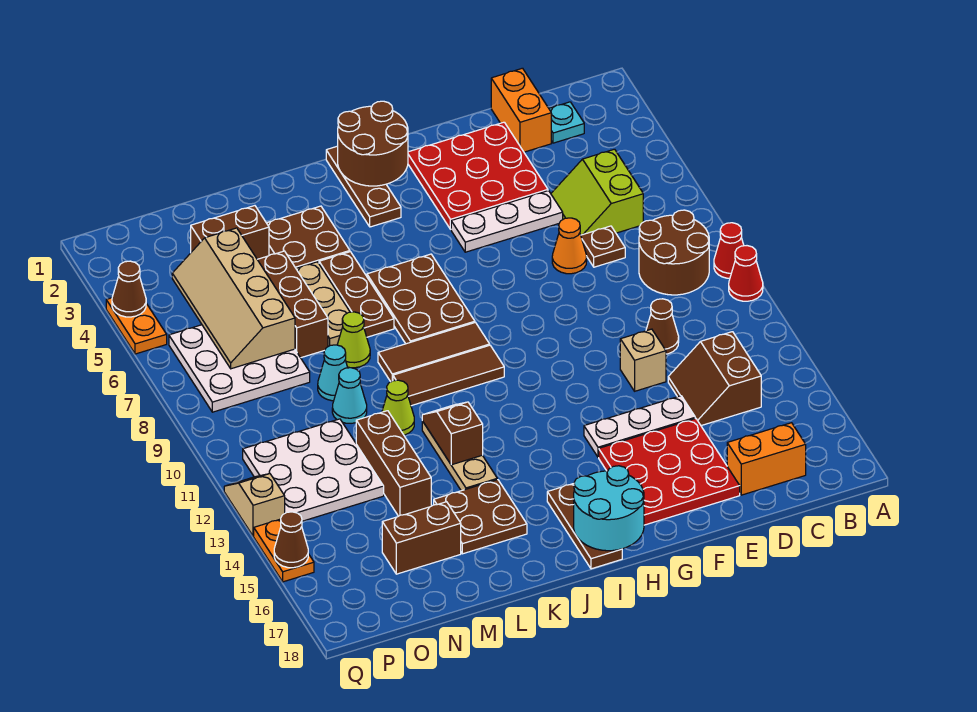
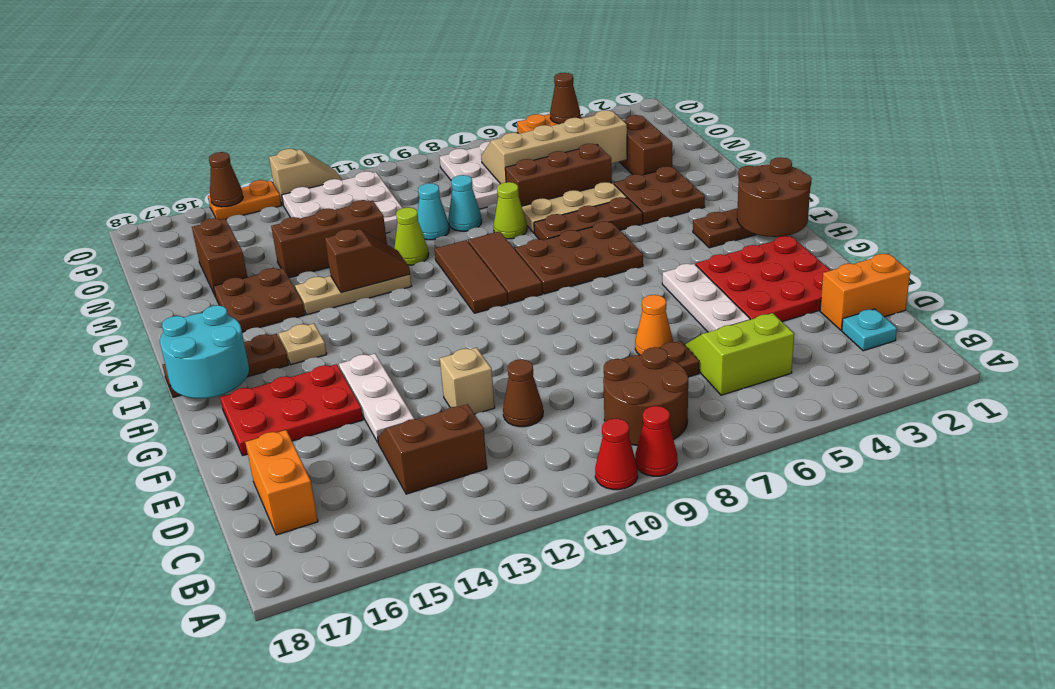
red 3x3 plate [599,418,740,525] -> red 2x3 plate [220,364,363,456]
none -> tan 1x1 plate [279,323,327,365]

